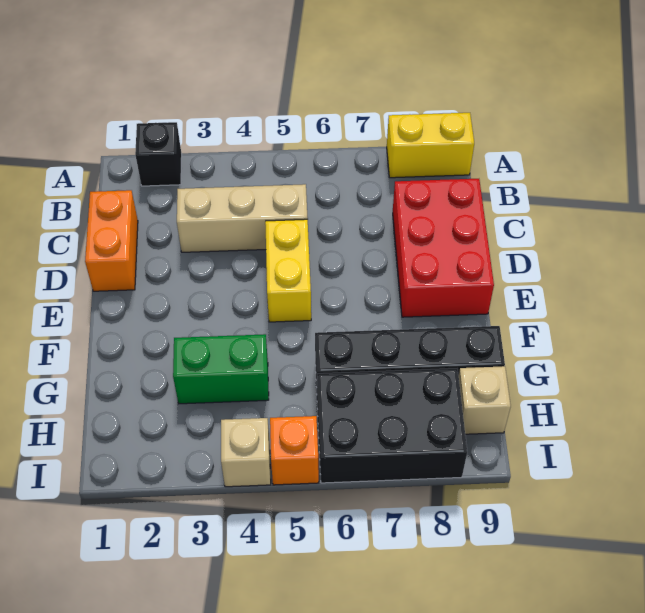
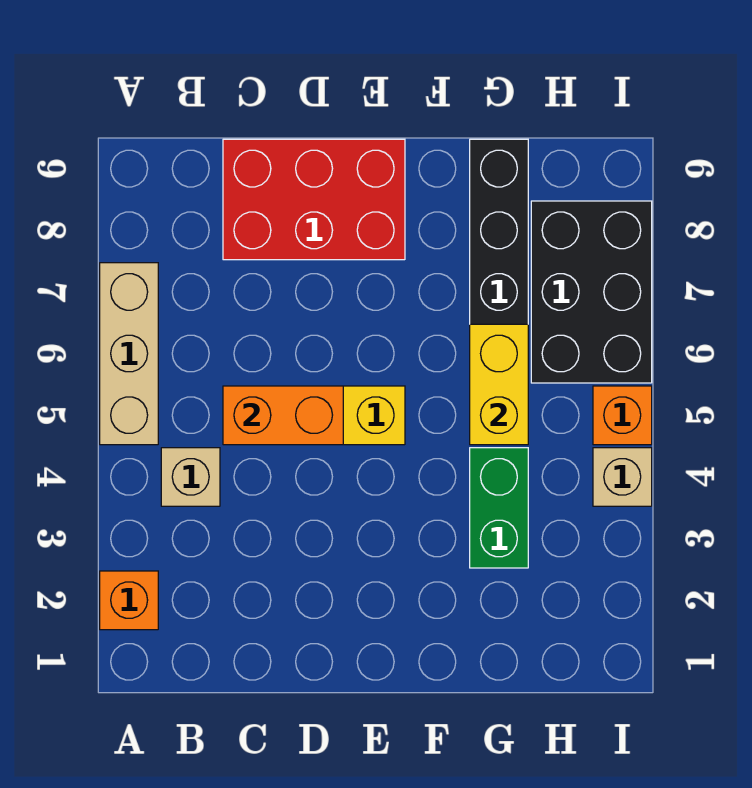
black 1x1 brick [135,122,182,186] -> orange 1x1 brick [100,571,158,630]
yellow 1x2 brick [387,113,474,178] -> yellow 1x2 brick moved to [470,324,528,445]
orange 1x2 brick [85,190,138,291] -> orange 1x2 brick moved to [223,386,343,445]
tan 1x3 brick [177,184,308,252] -> tan 1x3 brick moved to [100,263,158,445]
tan 1x1 brick [459,366,511,434] -> tan 1x1 brick moved to [161,448,220,506]

